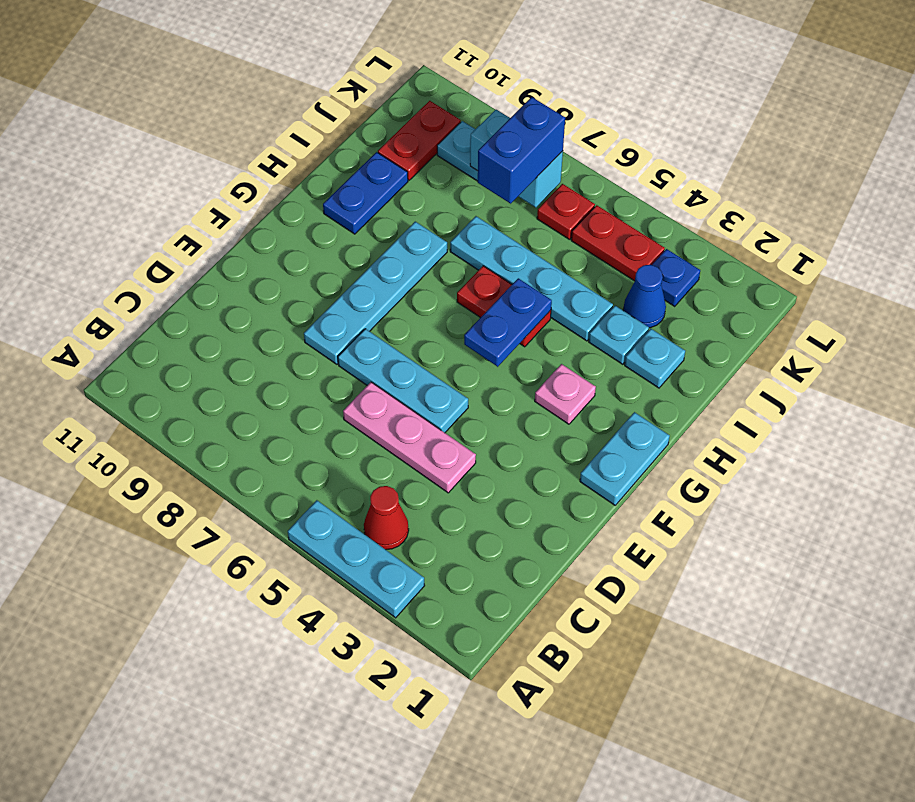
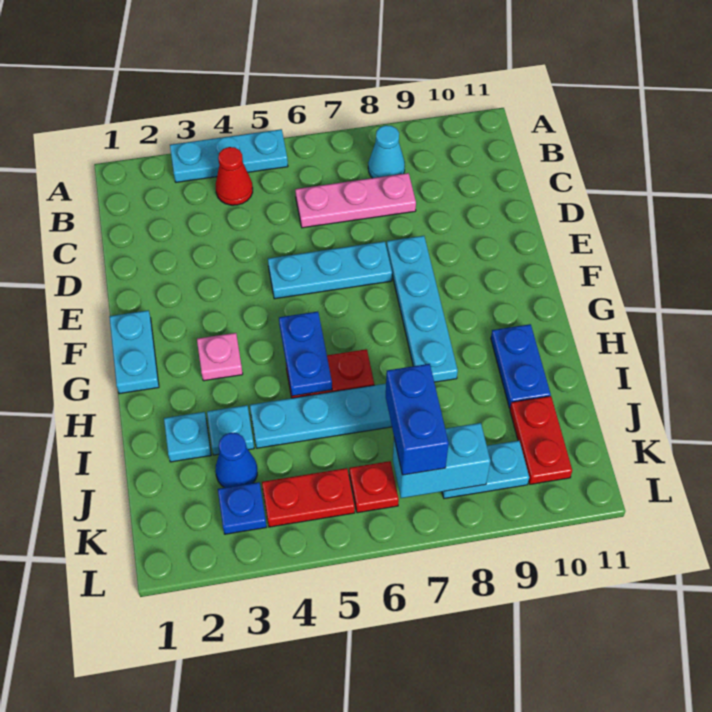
none -> cyan 1x1 cone [368,125,405,178]
pink 1x3 plate [343,382,476,493] -> pink 1x3 plate moved to [295,173,416,228]

